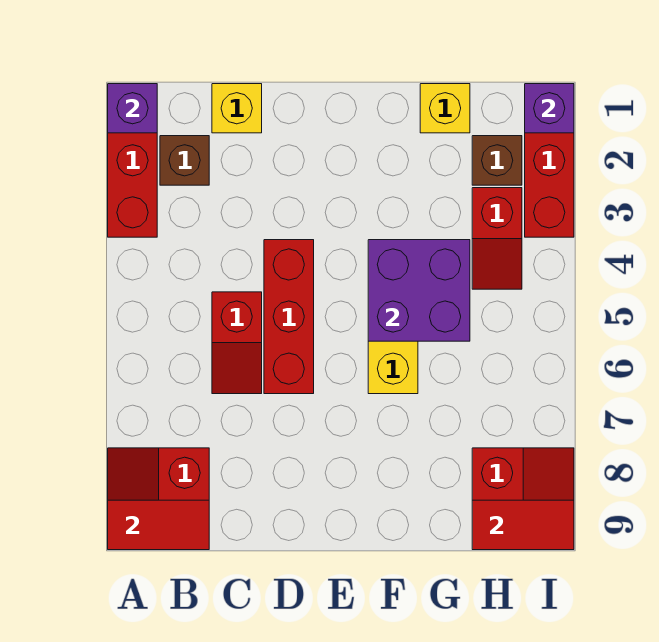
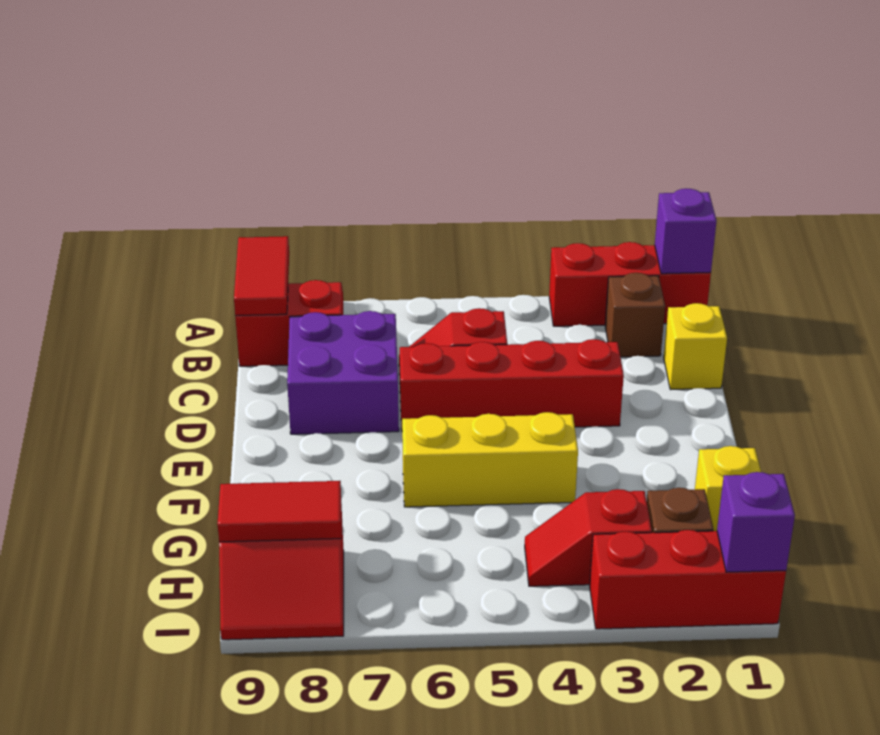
red 1x3 brick [264,240,314,394] -> red 1x4 brick [400,339,624,429]
purple 2x2 brick [368,240,470,341] -> purple 2x2 brick moved to [287,311,399,434]
red 1x2 tile [472,500,574,550] -> red 1x2 tile turned to [217,481,341,542]

